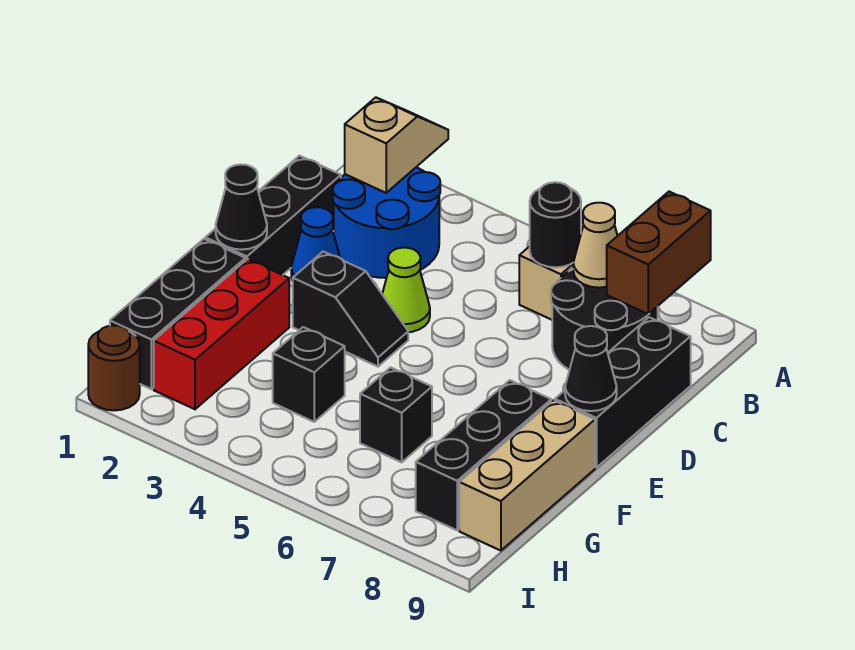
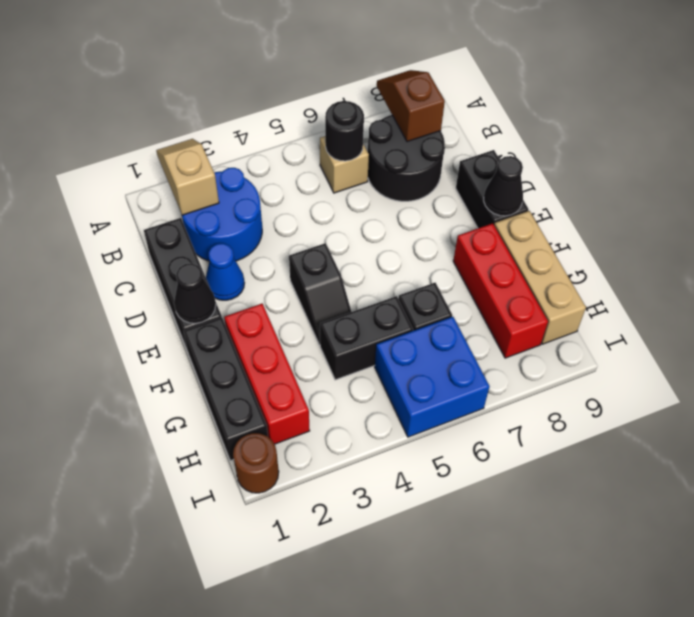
brown 1x2 brick [607,192,711,314] -> brown 1x2 slope [377,70,445,142]
tan 1x1 cone [573,203,617,288] -> none
black 1x3 brick [555,317,691,468] -> black 1x2 brick [456,150,529,228]
lime 1x1 cone [382,248,430,332] -> none
black 1x2 slope [293,252,408,367] -> black 1x2 slope turned to [289,243,351,345]
black 1x3 brick [416,380,551,530] -> red 1x3 brick [453,223,548,358]
black 1x1 brick [273,327,345,422] -> black 1x2 brick [320,296,413,380]
none -> blue 2x2 brick [375,317,490,437]

